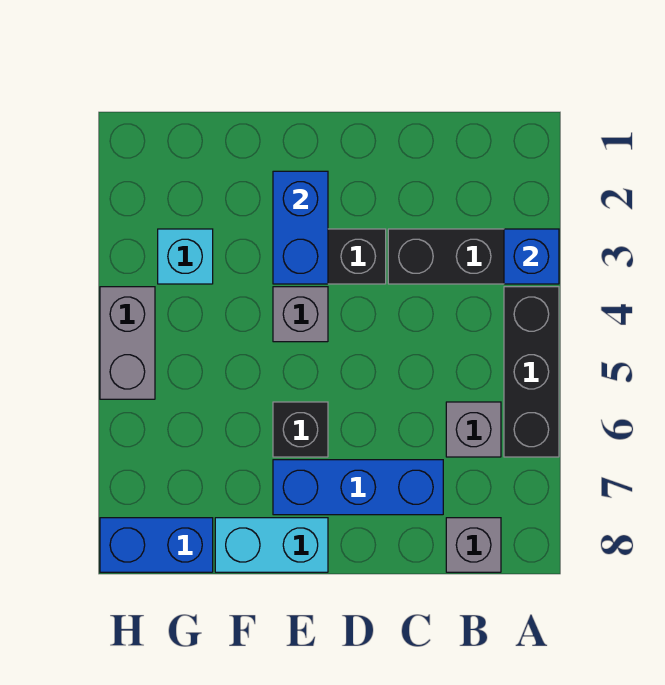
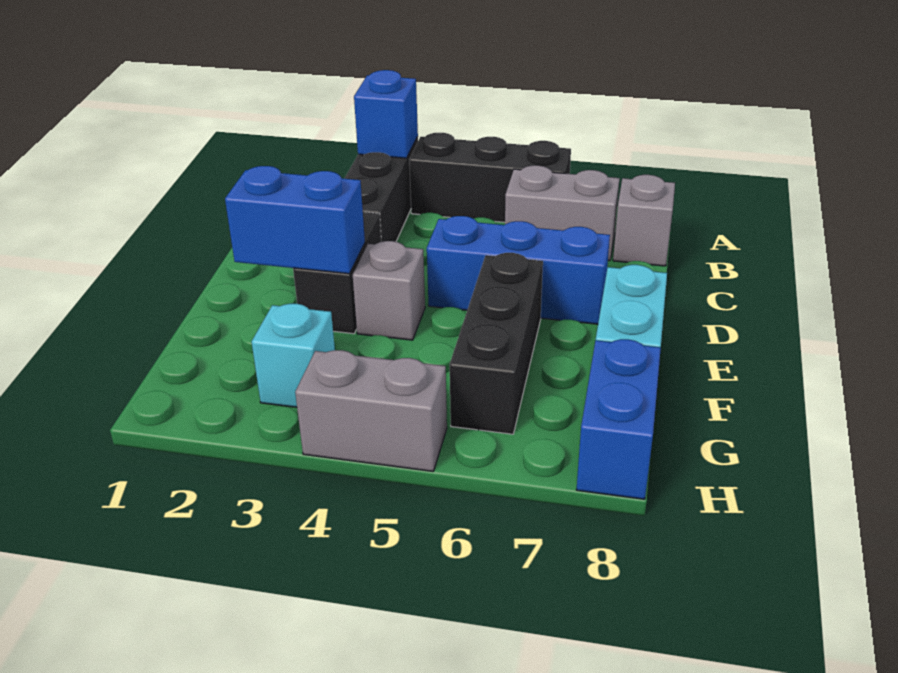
grey 1x1 brick [446,402,501,457] -> grey 1x2 brick [505,166,620,261]
blue 1x3 brick [273,460,443,515] -> blue 1x3 brick turned to [427,216,610,324]
black 1x1 brick [273,402,328,457] -> black 1x3 brick [450,253,543,434]

